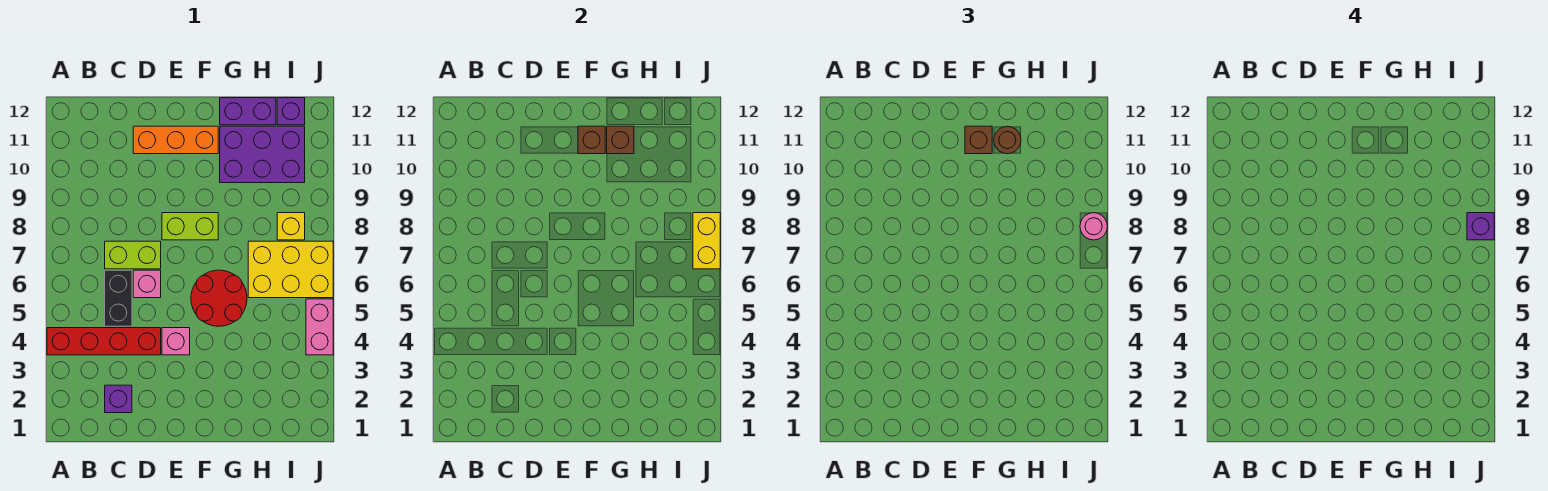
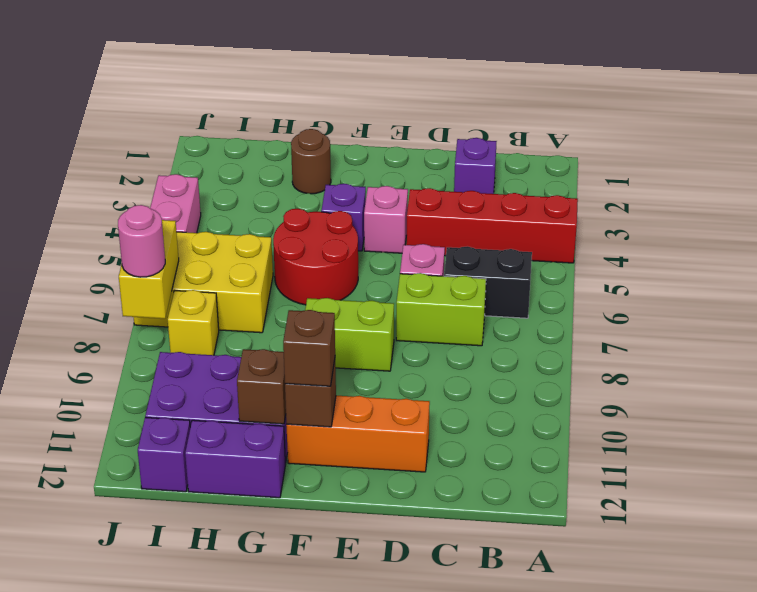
black 1x2 brick [105,270,132,326] -> black 1x2 brick turned to [444,246,532,318]
brown 1x1 round brick [994,126,1021,154] -> brown 1x1 round brick moved to [291,129,331,194]
purple 1x1 brick [1467,213,1494,240] -> purple 1x1 brick moved to [321,184,366,251]

